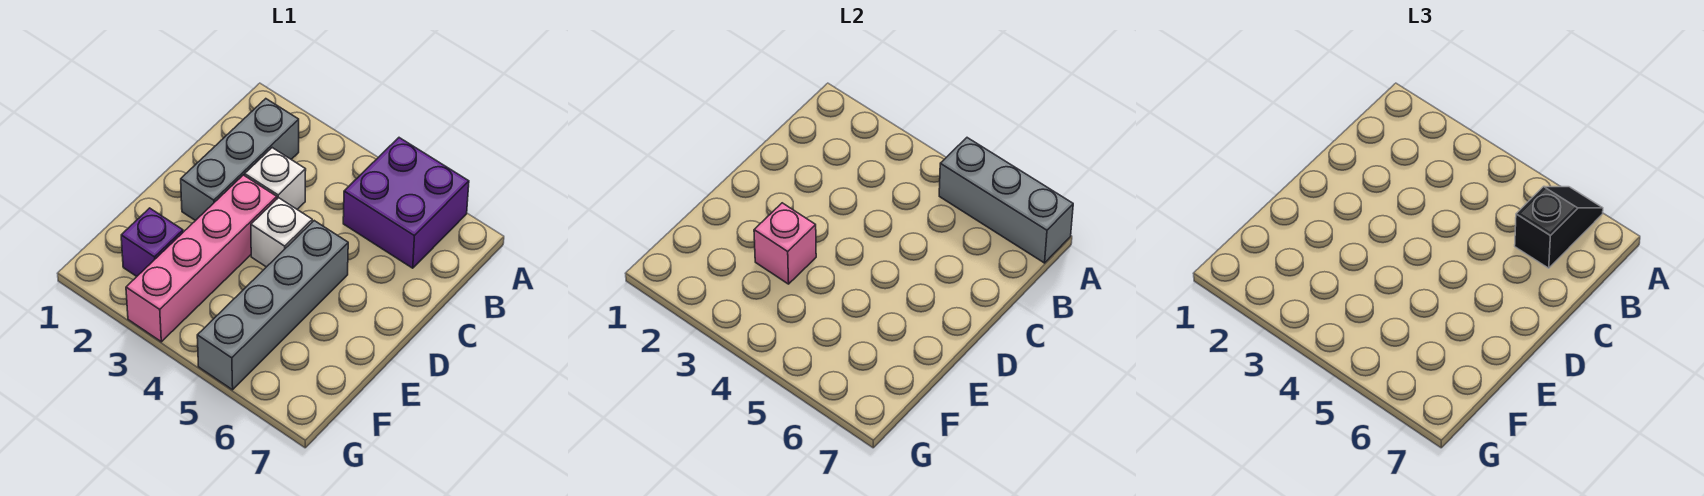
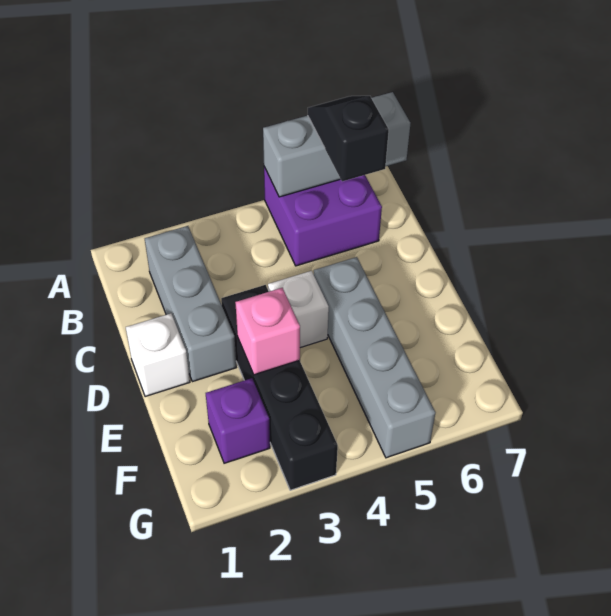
white 1x1 brick [245,148,306,209] -> white 1x1 brick moved to [126,313,190,397]
pink 1x4 brick [126,175,277,342] -> black 1x4 brick [221,285,338,490]

